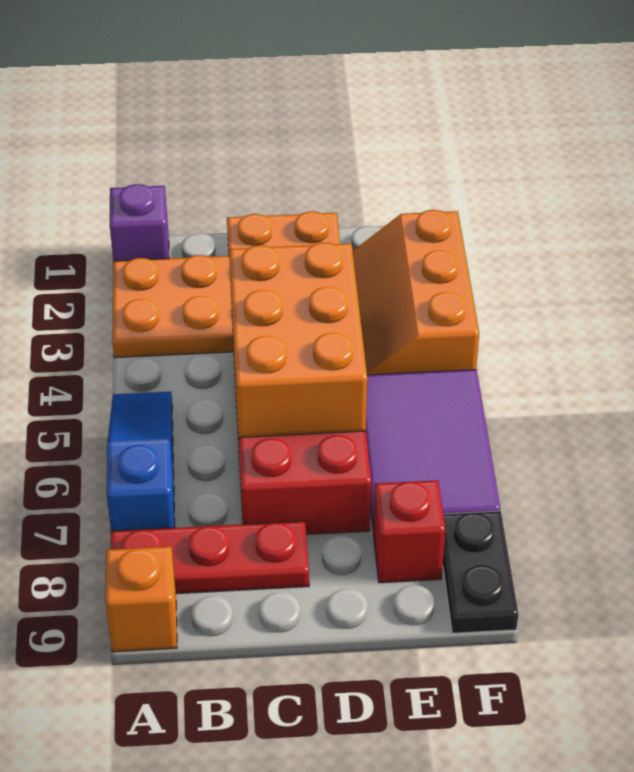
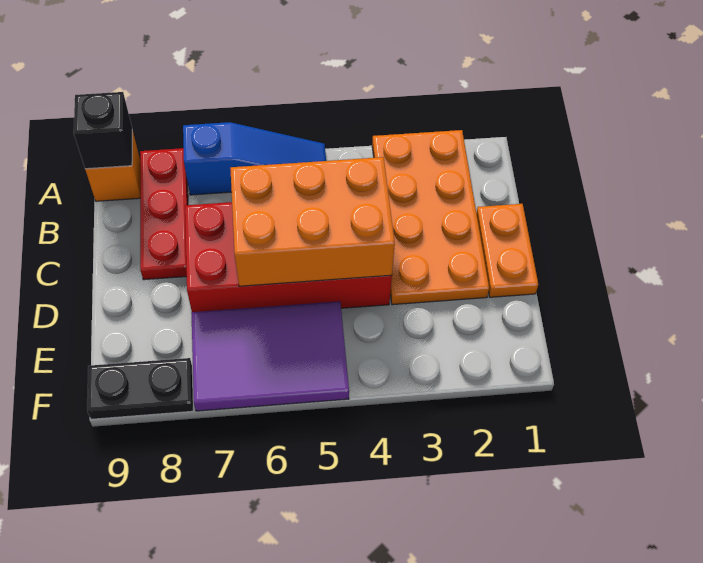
purple 1x1 brick [110,184,169,261] -> none
none -> black 1x1 brick [74,92,132,169]
orange 2x3 slope [353,210,479,375] -> none
red 1x1 brick [373,480,445,583] -> none

